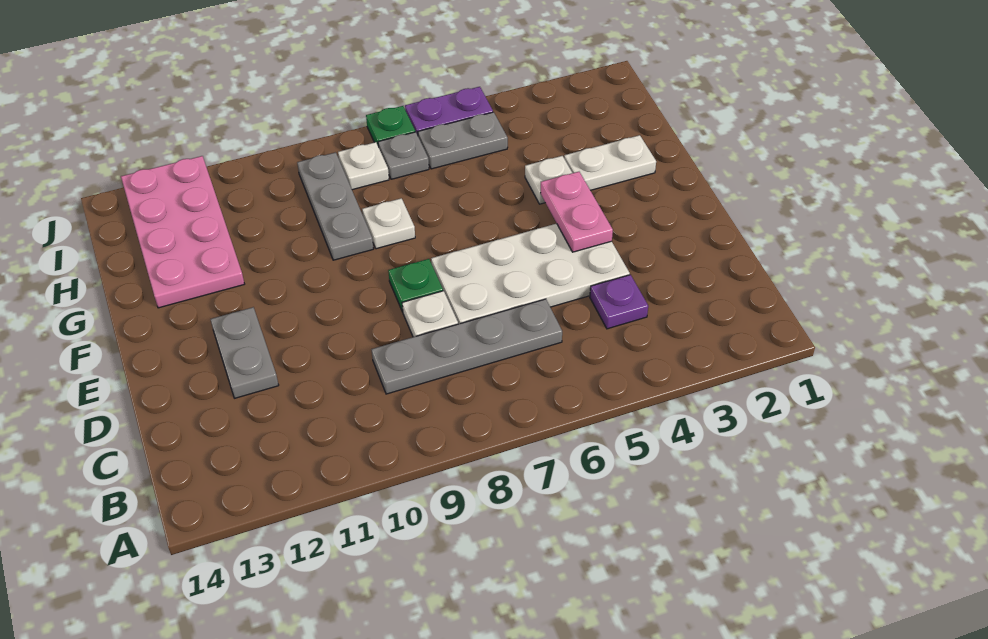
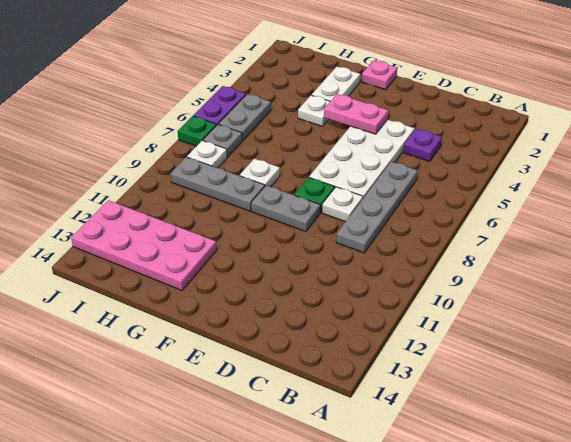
grey 1x2 plate [210,307,279,398] -> grey 1x2 plate moved to [251,185,320,232]
none -> pink 1x1 plate [362,60,397,90]

